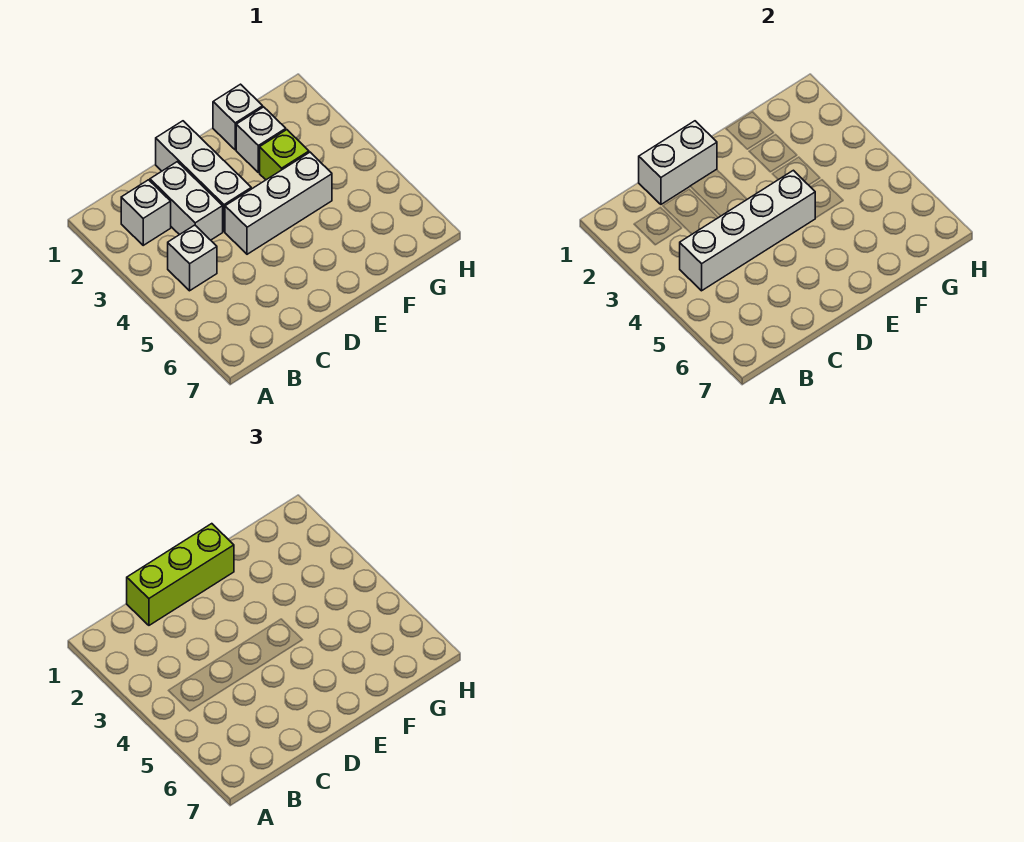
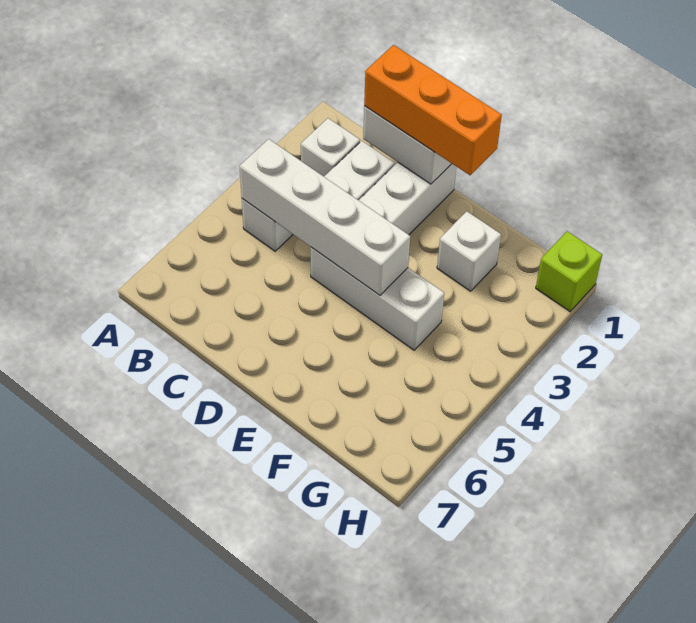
lime 1x3 brick [127,524,234,625] -> orange 1x3 brick [364,45,502,175]
white 1x1 brick [213,84,263,150] -> none
lime 1x1 brick [260,130,309,180] -> lime 1x1 brick moved to [536,231,602,312]

